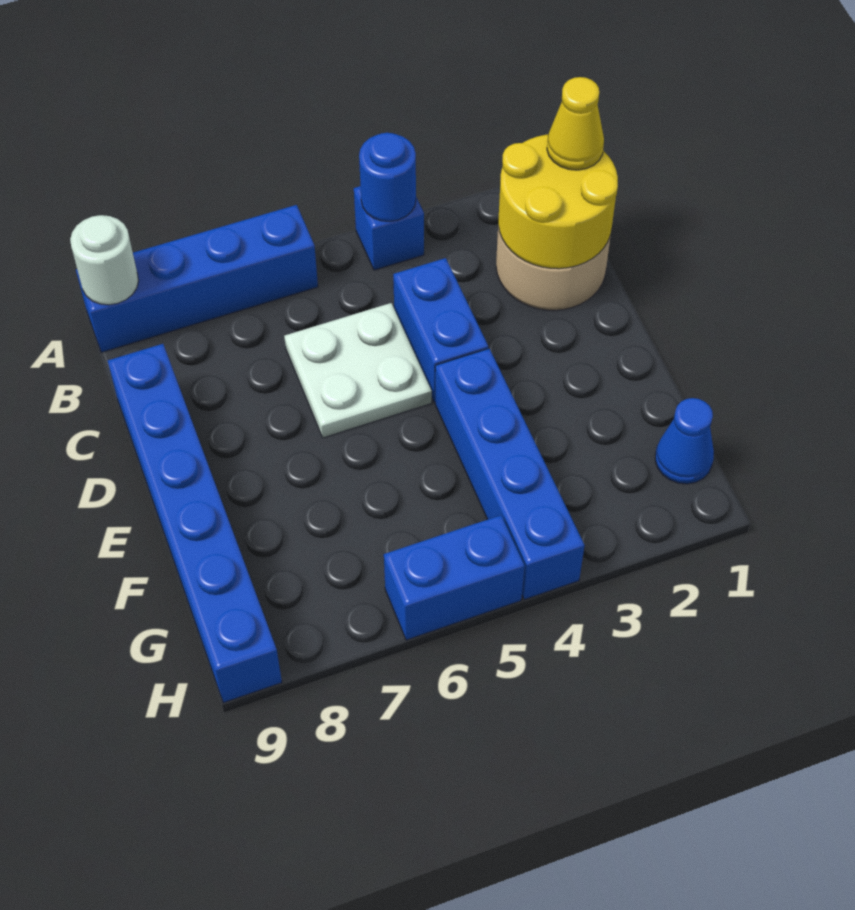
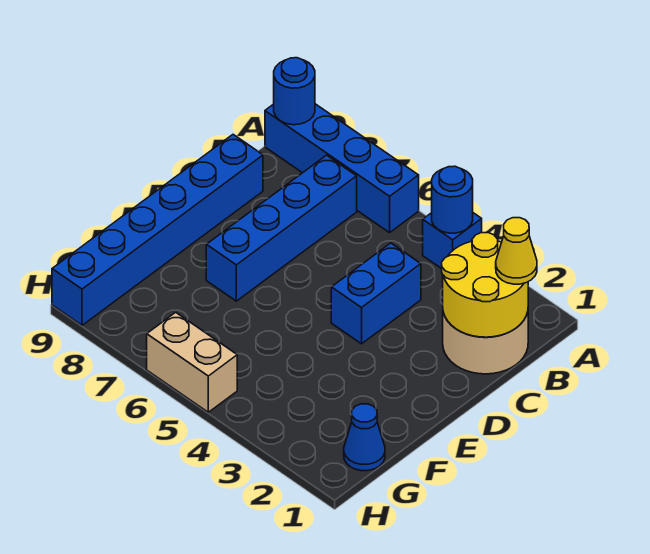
white 1x1 round brick [70,215,138,305] -> blue 1x1 round brick [274,58,315,125]
white 2x2 plate [284,303,432,438] -> none
blue 1x4 brick [435,349,584,600] -> blue 1x4 brick moved to [206,155,357,301]
blue 1x2 brick [384,515,525,640] -> tan 1x2 brick [147,312,237,412]

